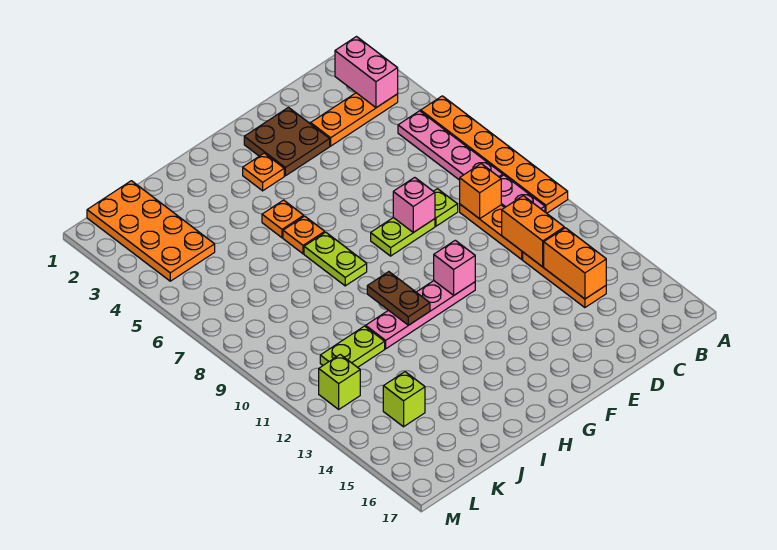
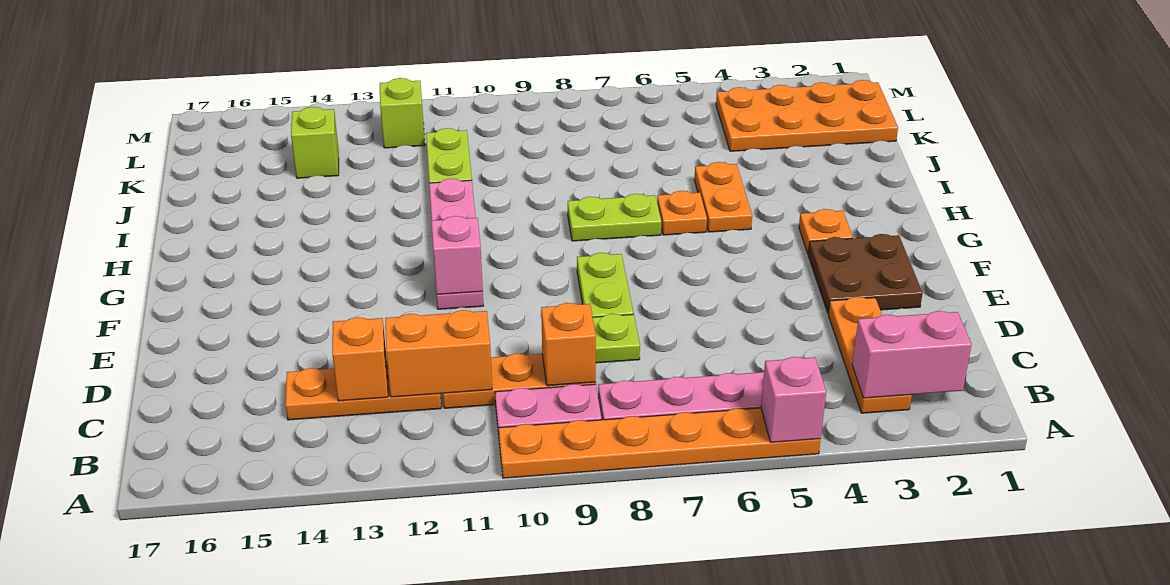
orange 1x2 brick [544,228,606,299] -> orange 1x1 brick [332,317,388,401]
pink 1x1 brick [393,177,435,232] -> pink 1x1 brick moved to [761,357,826,442]
orange 1x1 plate [262,200,304,238] -> orange 1x2 plate [694,162,752,232]
brown 1x2 plate [367,272,430,325] -> none

